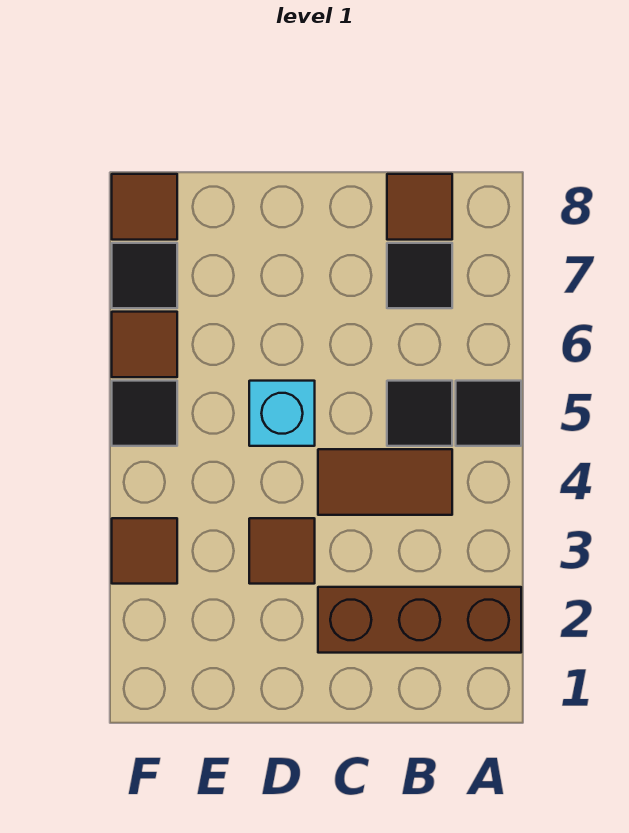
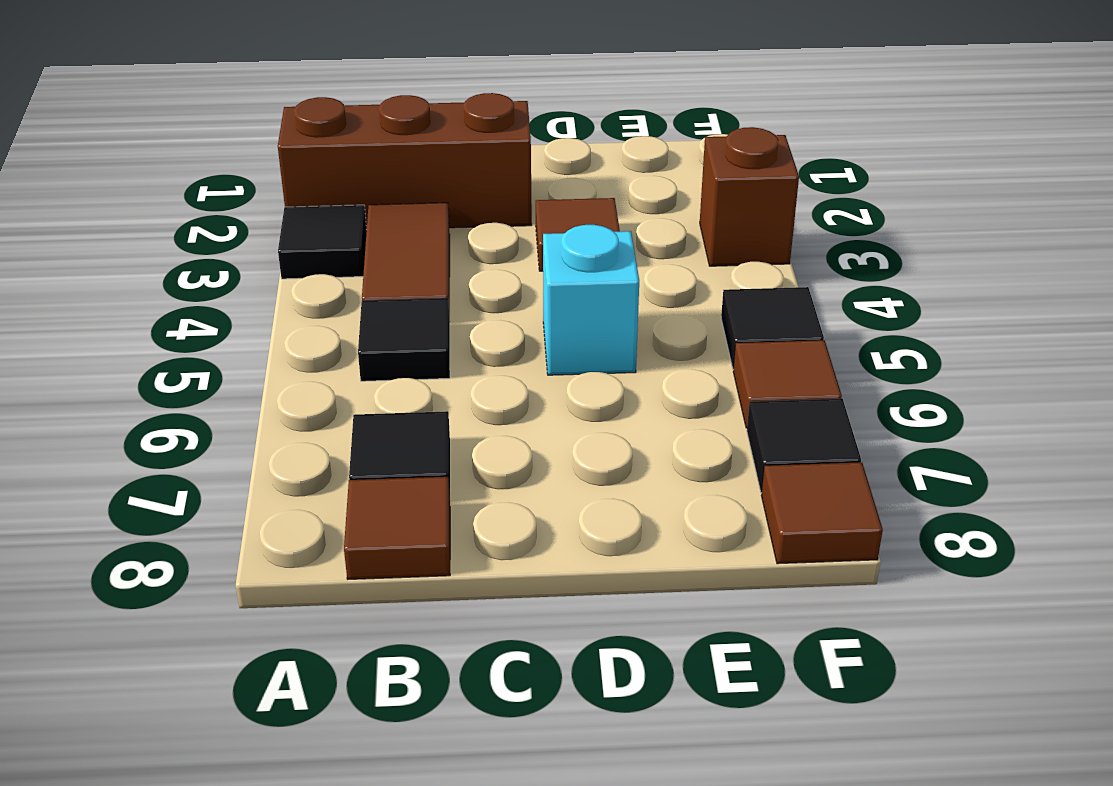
black 1x1 tile [456,381,521,446] -> black 1x1 tile moved to [278,205,367,279]
brown 1x2 tile [318,449,452,515] -> brown 1x2 tile turned to [362,203,450,322]
brown 1x1 tile [112,518,177,584] -> brown 1x1 brick [700,127,799,266]

